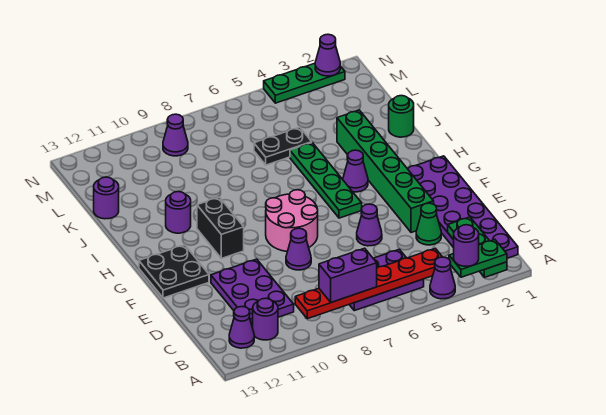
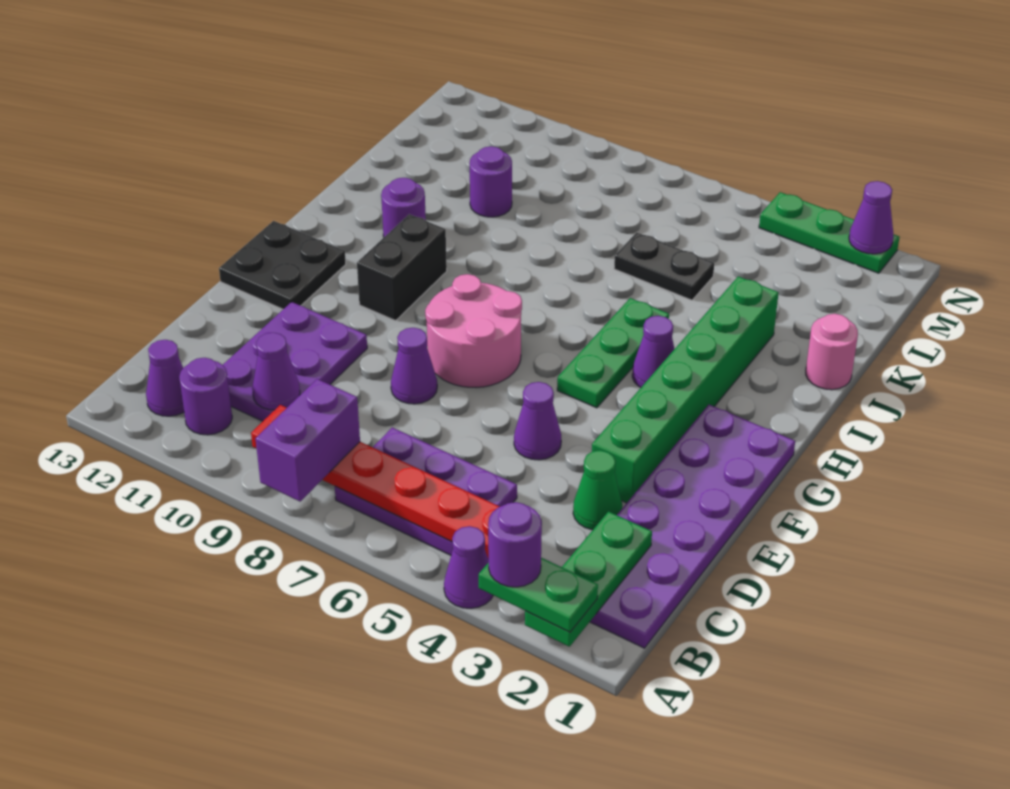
purple 1x2 brick [319,248,377,302] -> purple 1x2 brick turned to [256,379,360,501]
green 1x4 plate [290,143,362,218] -> green 1x3 plate [557,298,669,408]
green 1x1 round brick [389,96,414,137] -> pink 1x1 round brick [806,314,858,390]
purple 1x1 round brick [94,177,119,219] -> purple 1x1 round brick moved to [470,146,512,217]
purple 1x1 cone [163,114,188,156] -> purple 1x1 cone moved to [252,333,300,410]

